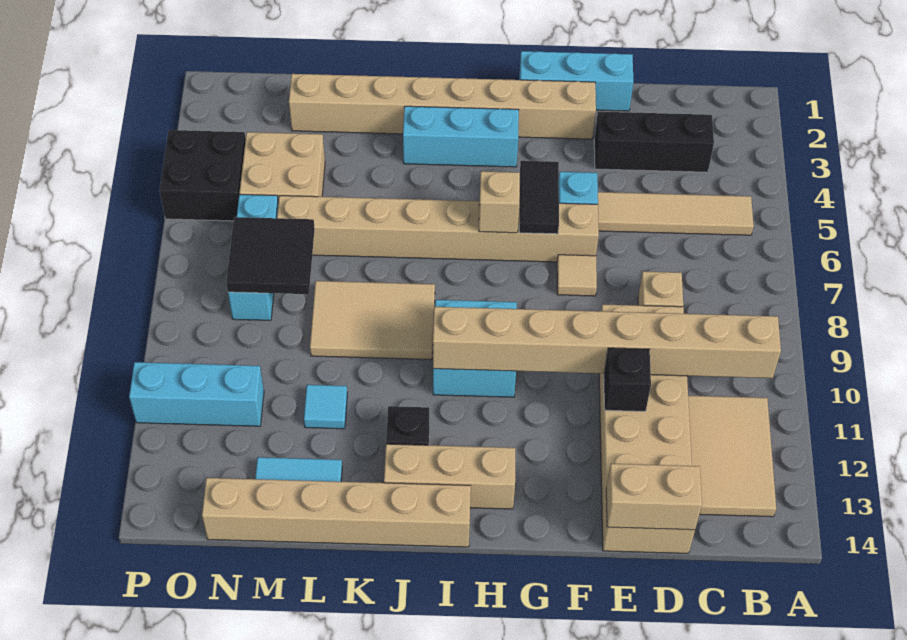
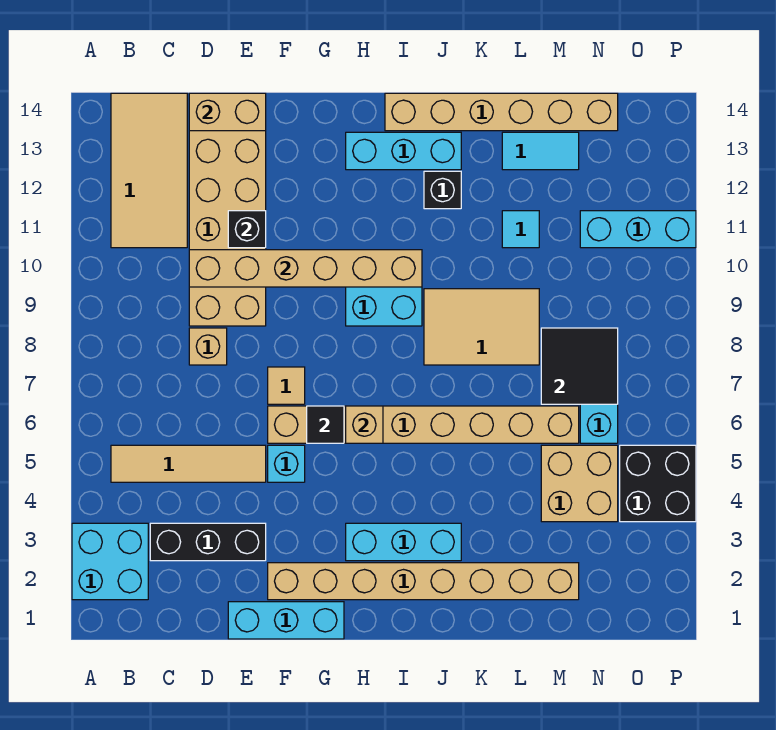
none -> cyan 2x2 brick [72,523,148,600]
tan 1x8 brick [433,307,781,378] -> tan 1x6 brick [189,250,422,287]
tan 2x3 tile [688,396,776,517] -> tan 2x4 tile [111,93,187,248]
black 1x2 tile [519,161,559,234] -> black 1x1 tile [307,406,344,443]
tan 1x3 brick [384,444,515,509] -> cyan 1x3 brick [346,132,461,170]

